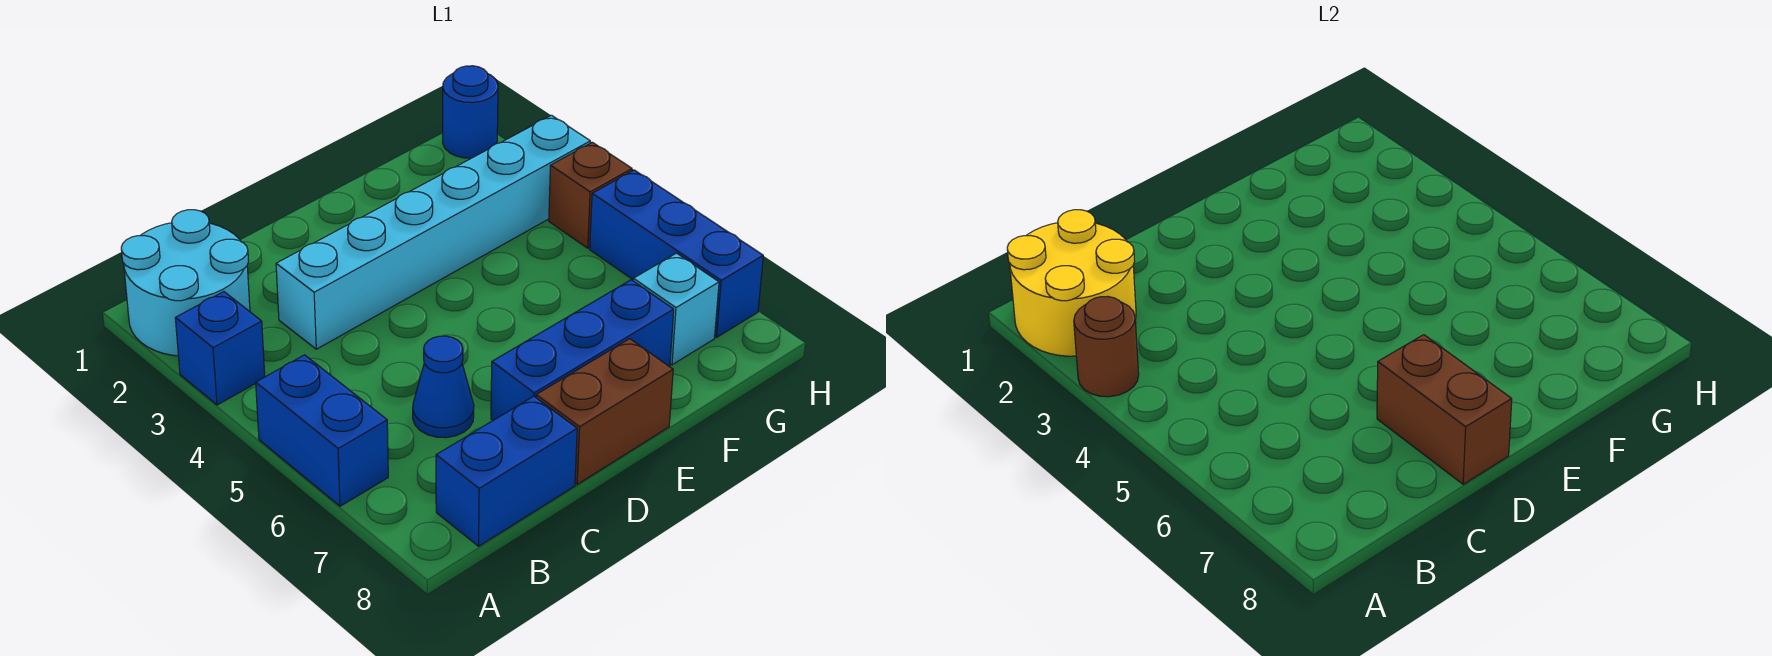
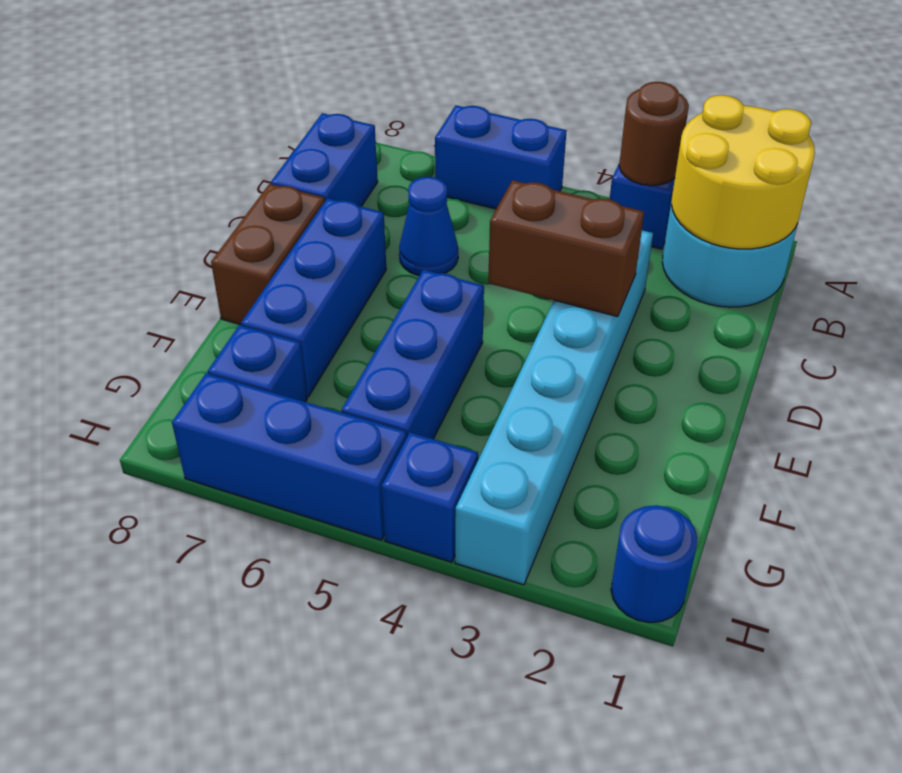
brown 1x2 brick [1377,335,1512,484] -> brown 1x2 brick moved to [488,180,644,317]
none -> blue 1x3 brick [341,270,484,439]
cyan 1x1 brick [633,253,719,365] -> blue 1x1 brick [208,325,307,402]
brown 1x1 brick [549,142,632,248] -> blue 1x1 brick [382,433,478,562]

